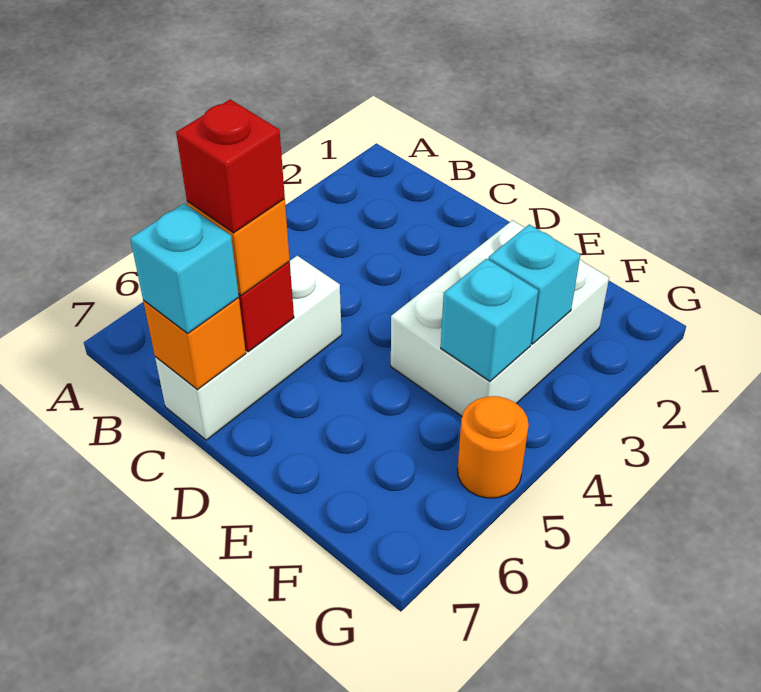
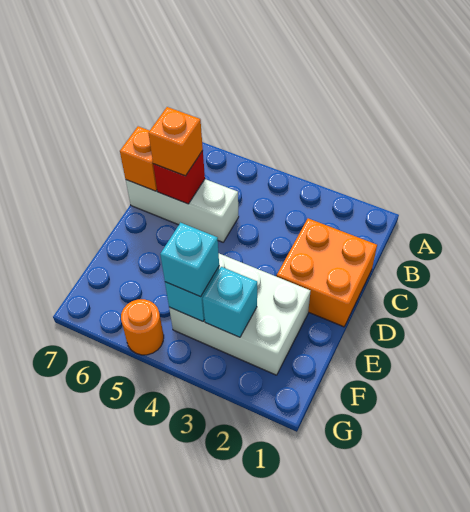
none -> orange 2x2 brick [277,218,377,327]
red 1x1 brick [176,99,285,233] -> none
cyan 1x1 brick [130,203,239,333] -> cyan 1x1 brick moved to [160,223,219,297]

